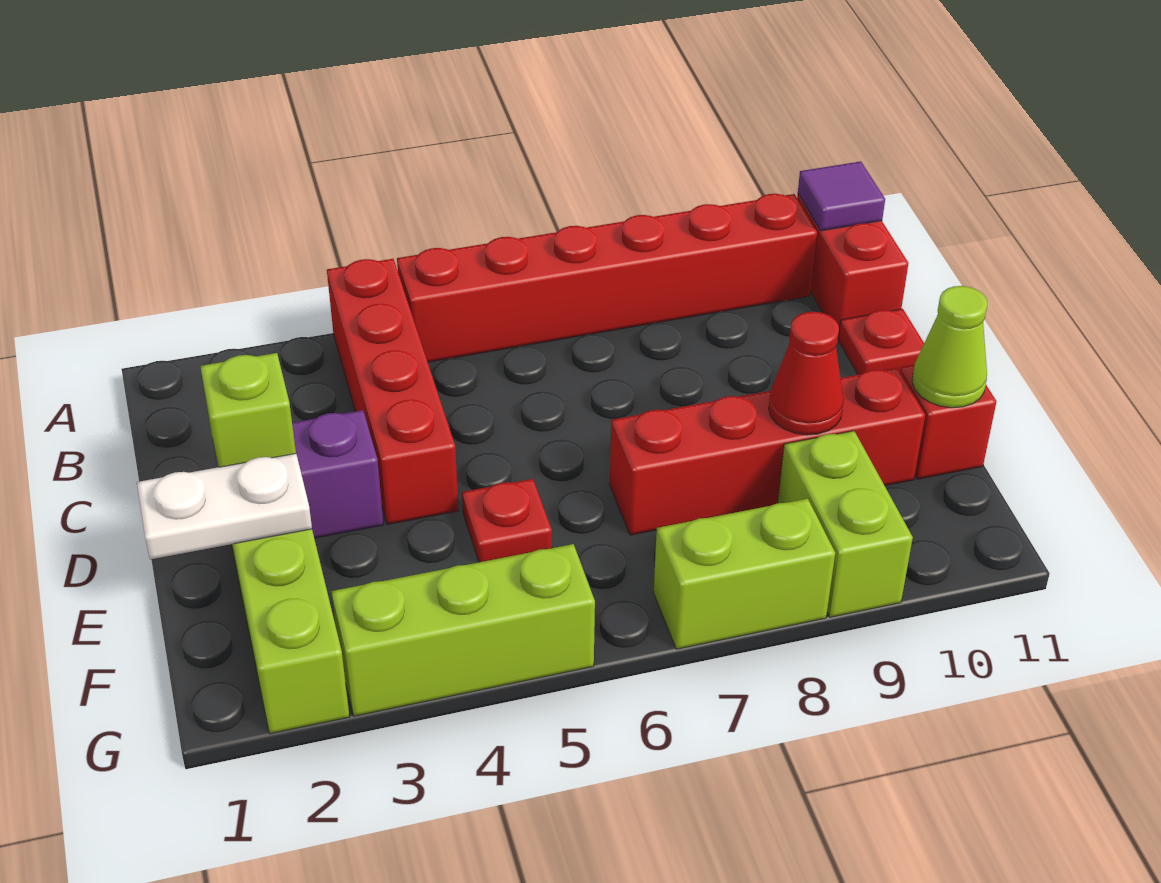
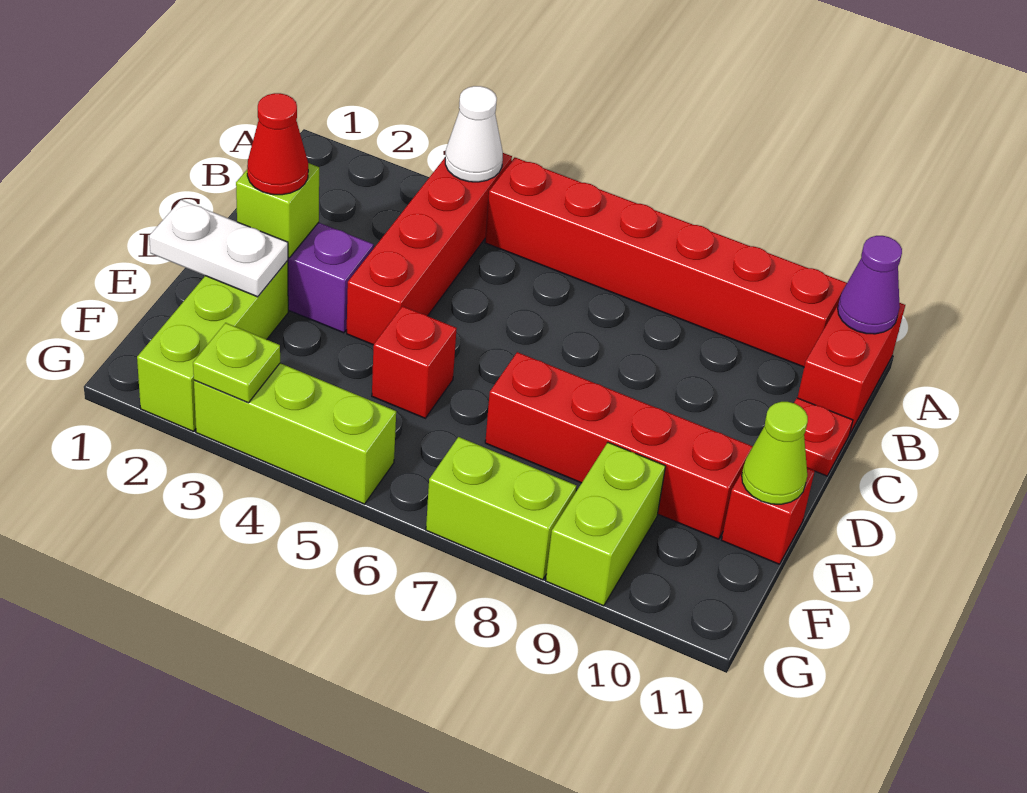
none -> white 1x1 cone [445,86,503,182]
purple 1x1 tile [798,161,885,231] -> purple 1x1 cone [838,236,902,334]
red 1x1 plate [462,479,552,562] -> red 1x1 brick [372,306,457,418]
red 1x1 cone [769,312,844,435] -> red 1x1 cone moved to [247,93,308,195]
none -> lime 1x1 plate [193,323,280,403]

